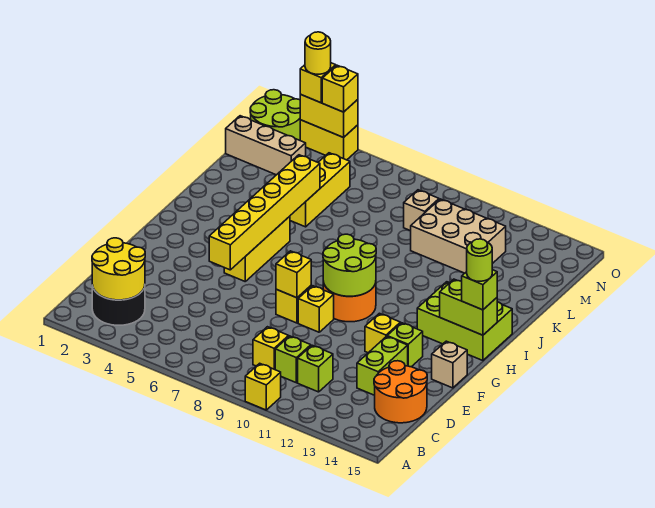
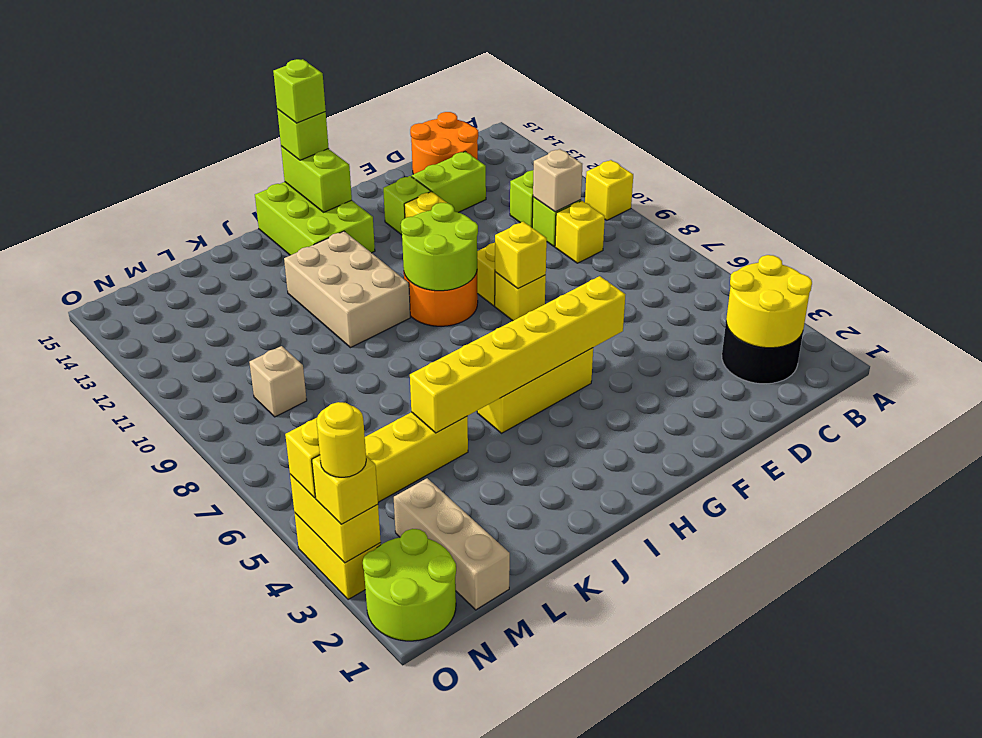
tan 1x1 brick [432,341,467,388] -> tan 1x1 brick moved to [533,149,582,212]
lime 1x1 round brick [467,239,492,281] -> lime 1x1 brick [273,59,326,123]
tan 2x3 brick [411,199,506,273] -> tan 2x3 brick moved to [284,231,410,348]

